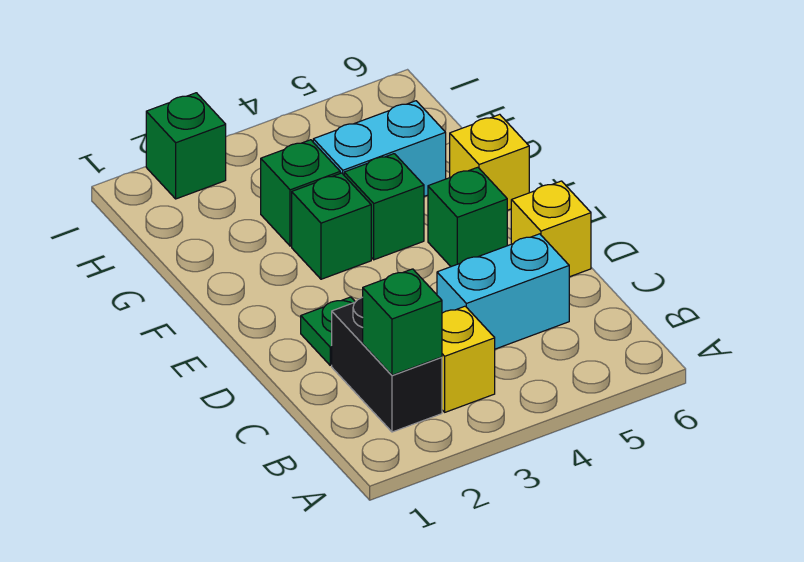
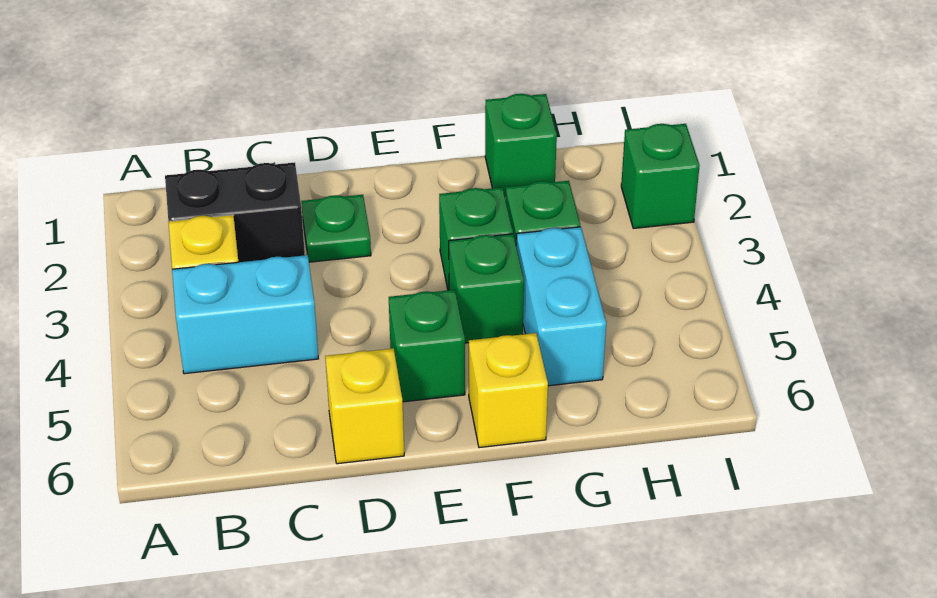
green 1x1 brick [363,269,442,375] -> green 1x1 brick moved to [485,94,557,196]
cyan 1x2 brick [437,234,569,349] -> cyan 1x2 brick turned to [172,255,319,374]

